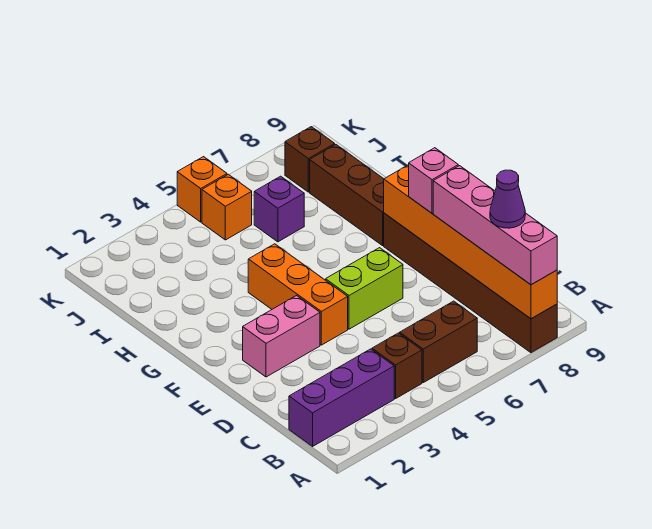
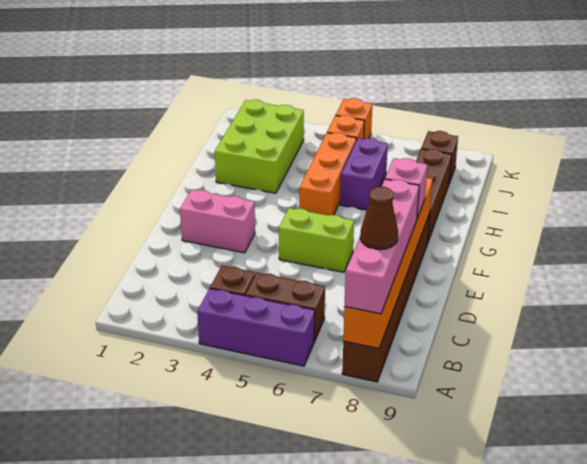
purple 1x3 brick [289,349,394,446] -> purple 1x3 brick moved to [197,289,315,366]
purple 1x1 cone [490,170,525,228] -> brown 1x1 cone [360,187,398,250]
orange 1x3 brick [248,244,348,345] -> orange 1x3 brick moved to [299,133,356,215]
none -> lime 2x3 brick [215,100,304,193]
purple 1x1 brick [254,176,304,242] -> purple 1x2 brick [340,138,388,210]

